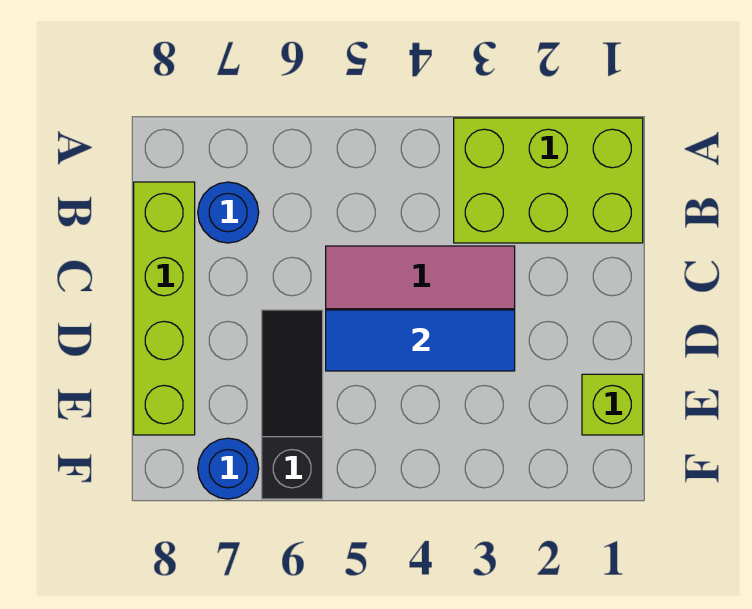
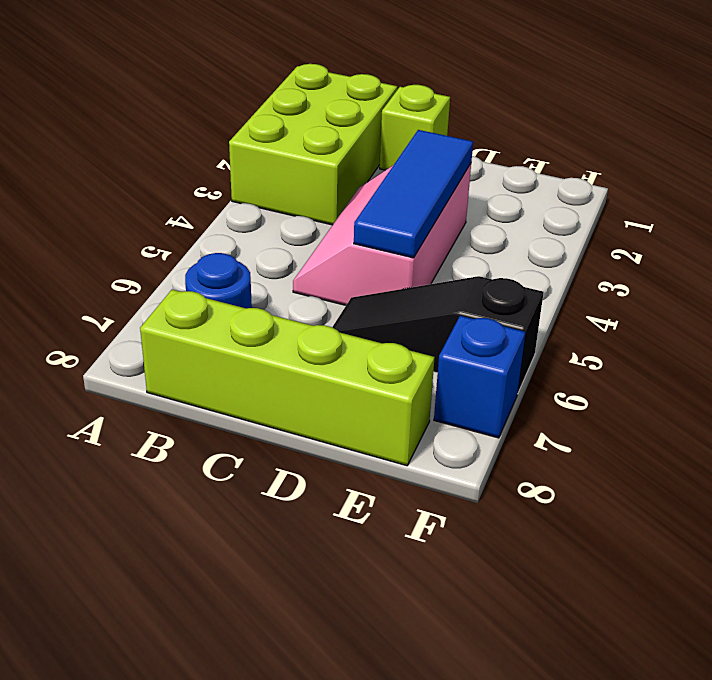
lime 1x1 brick [582,374,643,435] -> lime 1x1 brick moved to [380,85,450,170]
blue 1x1 round brick [198,438,259,499] -> blue 1x1 brick [434,316,526,438]

